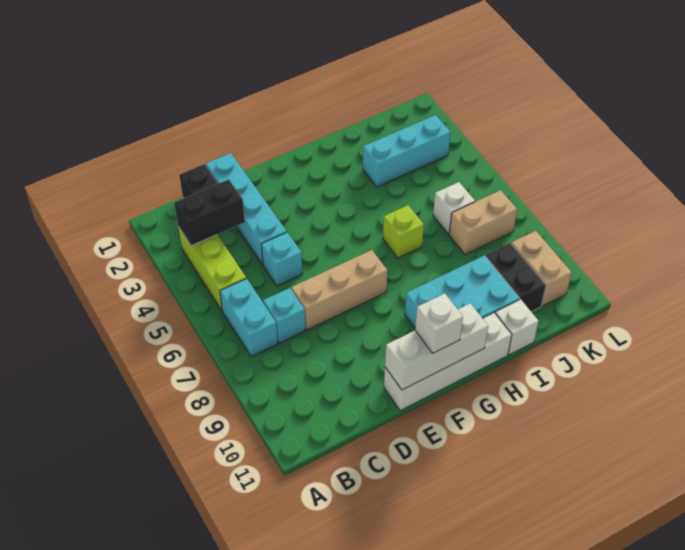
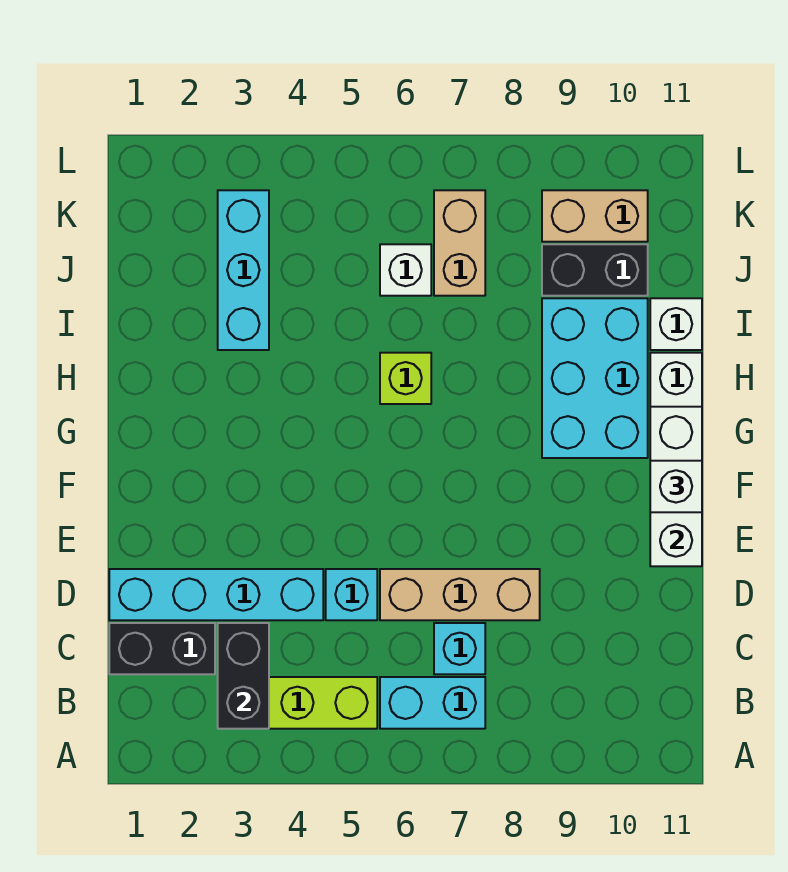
tan 1x3 brick [291,250,387,330] -> tan 1x3 brick turned to [380,569,540,620]

